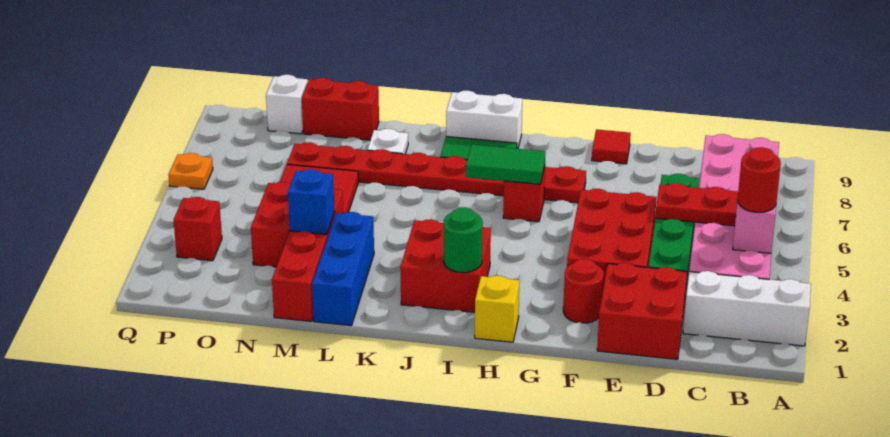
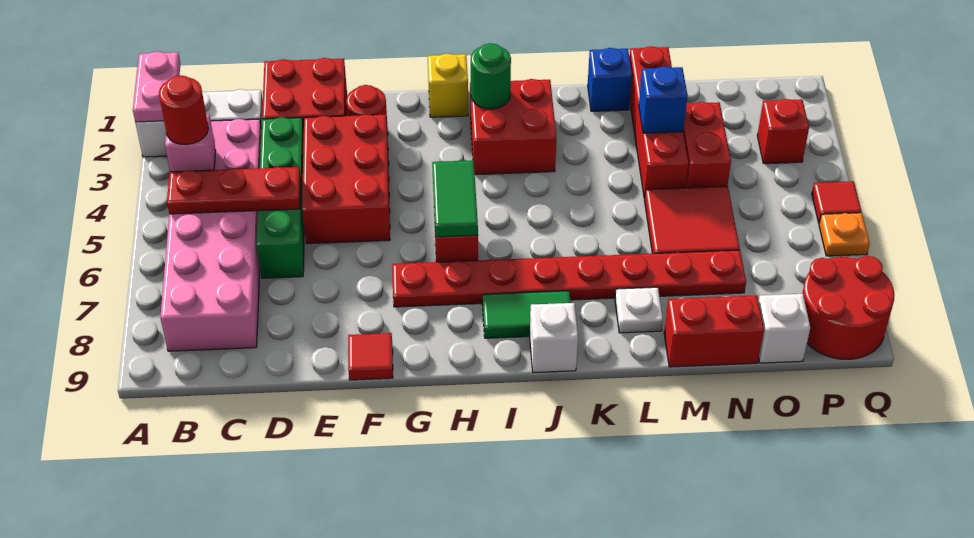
none -> pink 1x2 plate [133,52,180,122]
green 1x2 tile [466,145,546,184] -> green 1x2 tile turned to [432,160,478,237]
white 1x2 brick [446,91,522,149] -> white 1x1 brick [530,303,578,373]
blue 1x3 brick [312,212,374,326] -> blue 1x1 brick [588,48,632,111]
none -> red 2x2 round brick [802,256,895,359]
none -> red 1x1 tile [812,181,861,223]

